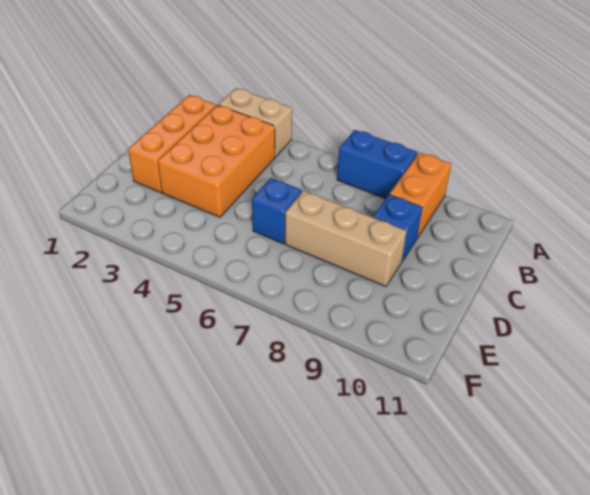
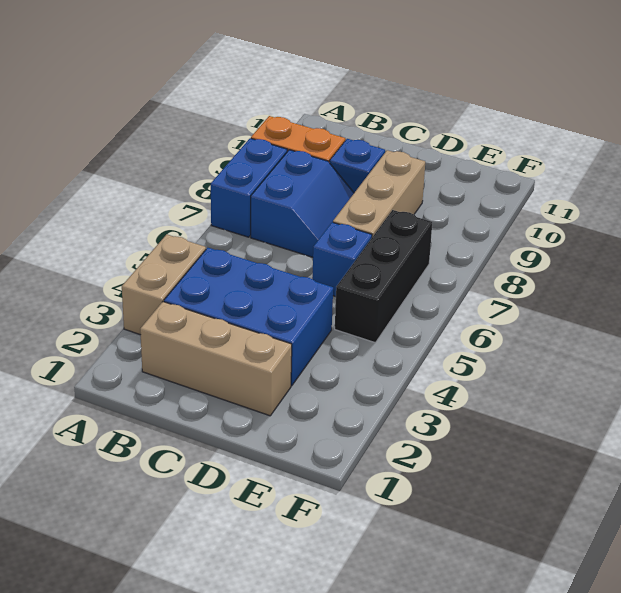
orange 1x3 brick [128,95,216,192] -> tan 1x3 brick [140,302,292,416]
orange 2x3 brick [158,105,275,217] -> blue 2x3 brick [164,248,333,386]
none -> blue 2x2 slope [251,150,354,257]
none -> black 1x3 brick [335,210,432,343]

